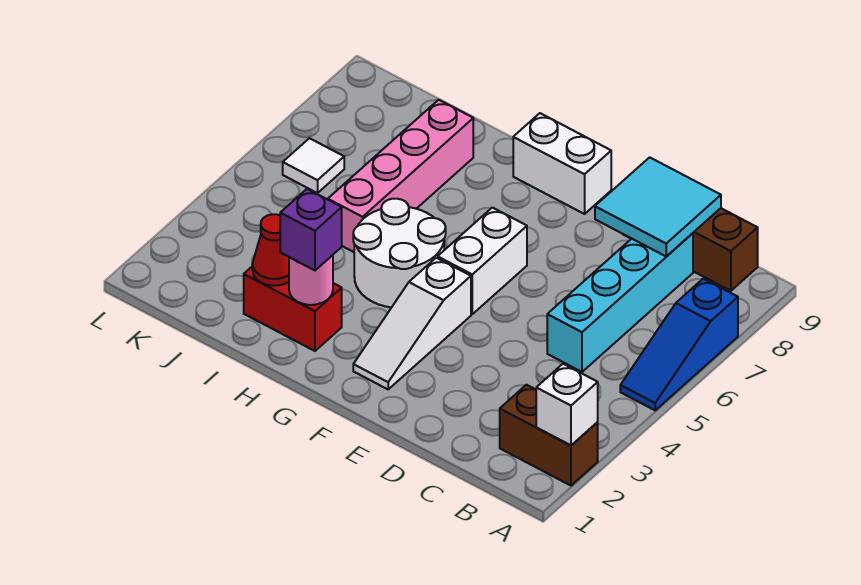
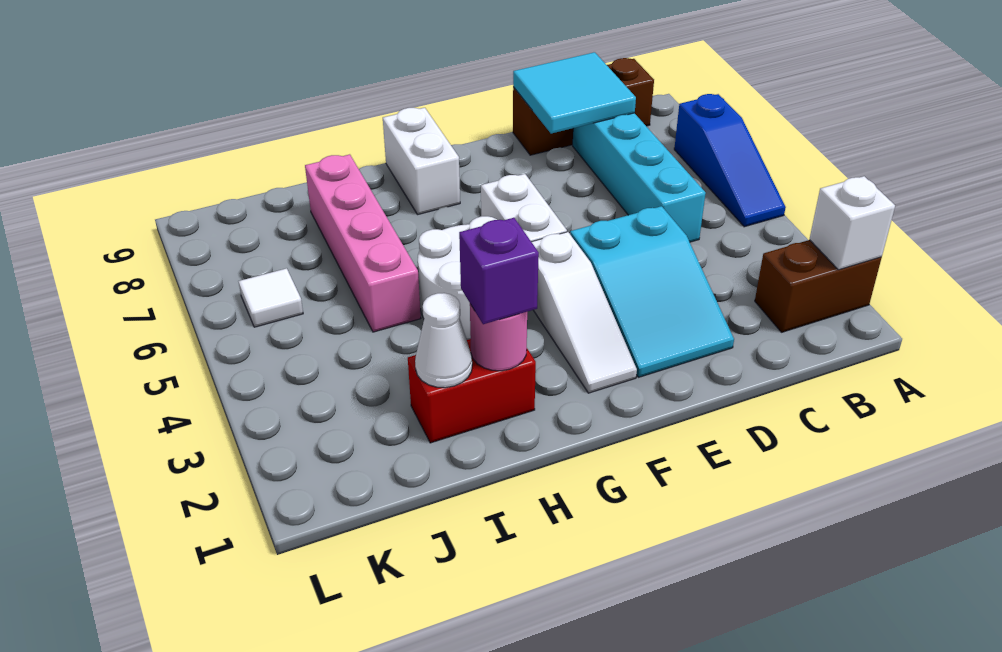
none -> cyan 2x3 slope [570,206,734,377]
white 1x2 brick [513,113,611,214] -> white 1x2 brick turned to [383,108,460,215]
red 1x1 cone [252,214,289,286] -> white 1x1 cone [415,293,472,388]

